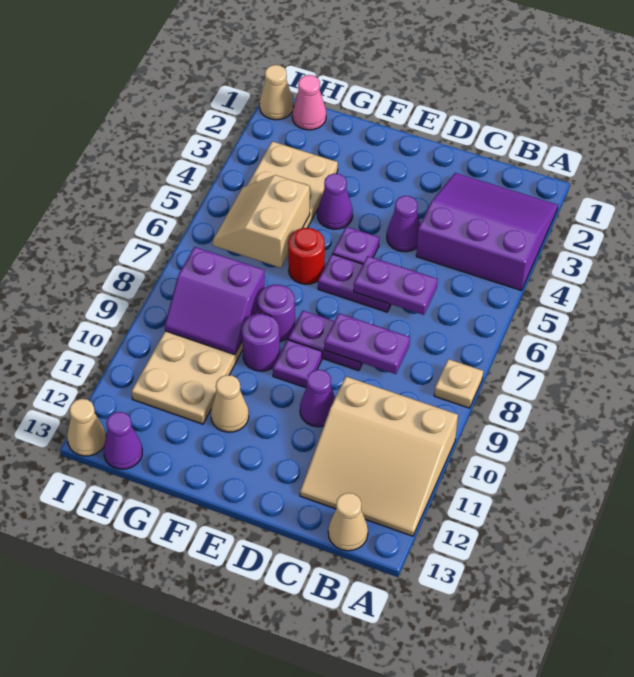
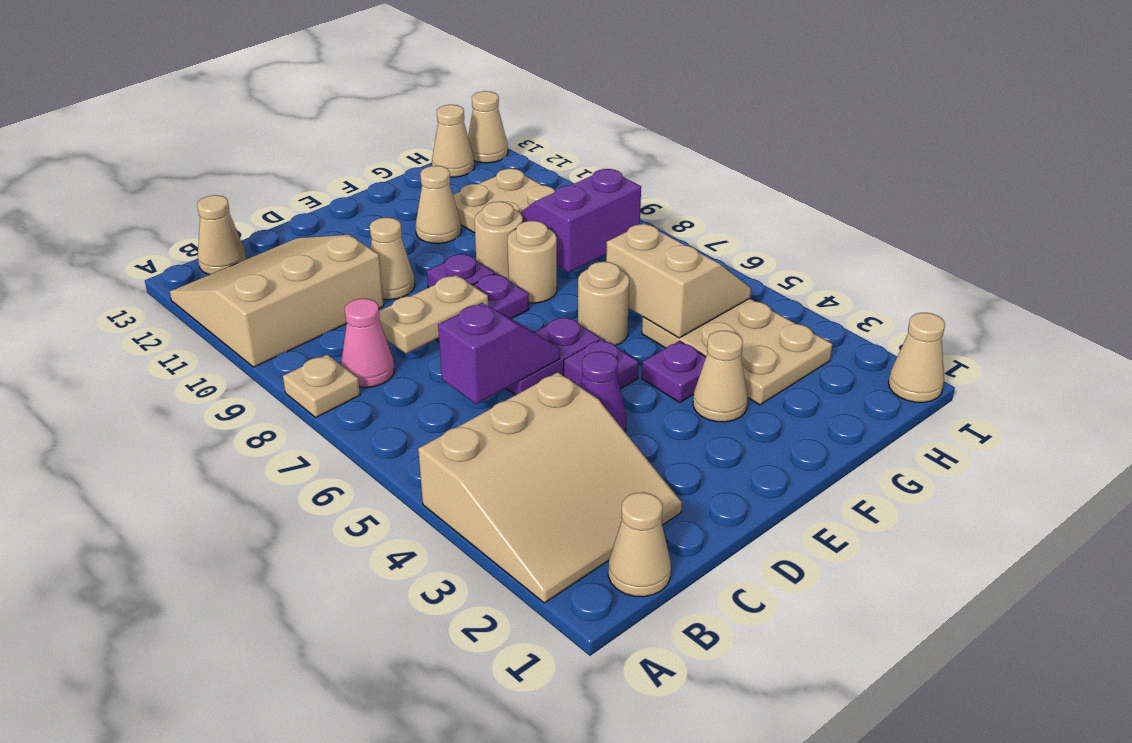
purple 3x3 slope [416,173,558,290] -> tan 3x3 slope [418,372,682,603]
none -> tan 1x1 cone [608,492,671,597]
purple 1x2 plate [354,256,438,315] -> purple 1x2 slope [438,303,560,404]
purple 1x2 plate [324,313,410,374] -> tan 1x2 plate [379,275,488,353]
purple 1x1 cone [300,370,335,427] -> tan 1x1 cone [370,218,415,300]
none -> tan 1x1 cone [693,331,748,422]
purple 1x1 cone [317,174,353,229] -> purple 1x1 plate [642,341,706,403]
red 1x1 round brick [288,228,325,284] -> tan 1x1 round brick [578,262,629,346]
purple 1x1 round brick [257,284,295,341] -> tan 1x1 round brick [507,221,557,303]
purple 1x1 round brick [242,314,280,371] -> tan 1x1 round brick [474,202,523,281]
pink 1x1 cone [292,75,326,130] -> pink 1x1 cone moved to [341,299,395,387]
purple 1x1 cone [104,412,142,469] -> tan 1x1 cone [432,105,474,177]

